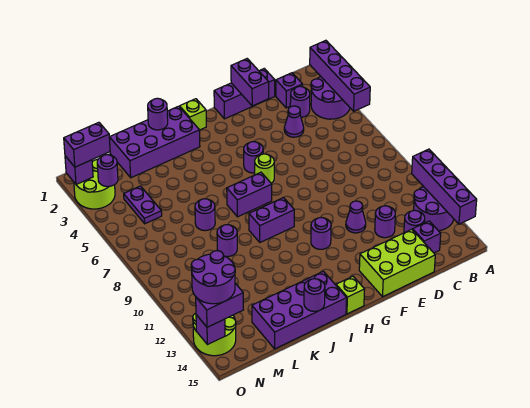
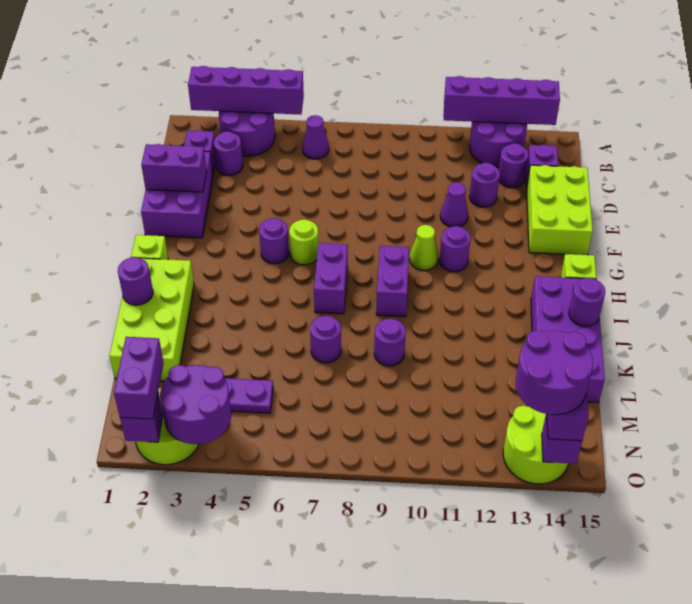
purple 1x3 brick [214,69,275,119] -> purple 2x3 brick [141,151,213,238]
purple 1x1 cone [284,106,304,137] -> purple 1x1 cone moved to [302,115,329,159]
none -> lime 1x1 cone [410,225,438,270]
purple 2x4 brick [109,106,200,178] -> lime 2x4 brick [109,258,194,381]
purple 1x1 round brick [97,155,118,187] -> purple 2x2 round brick [160,365,231,444]

